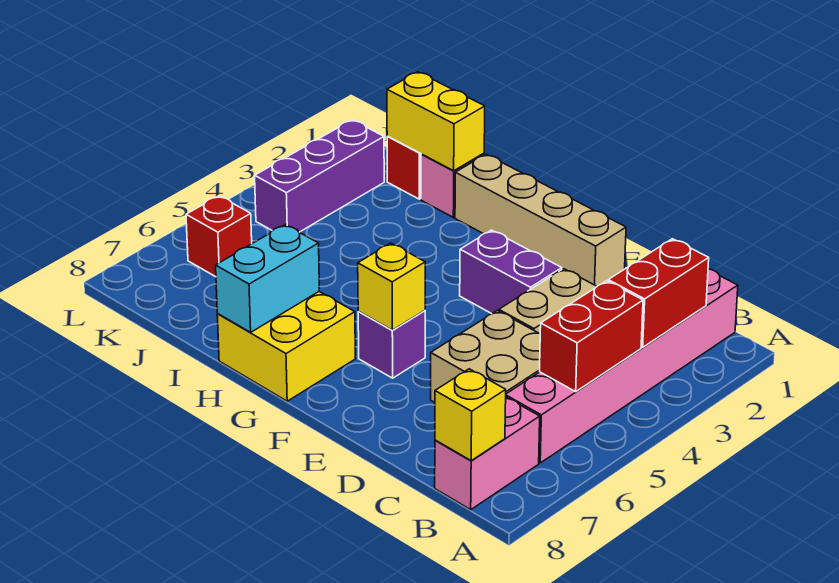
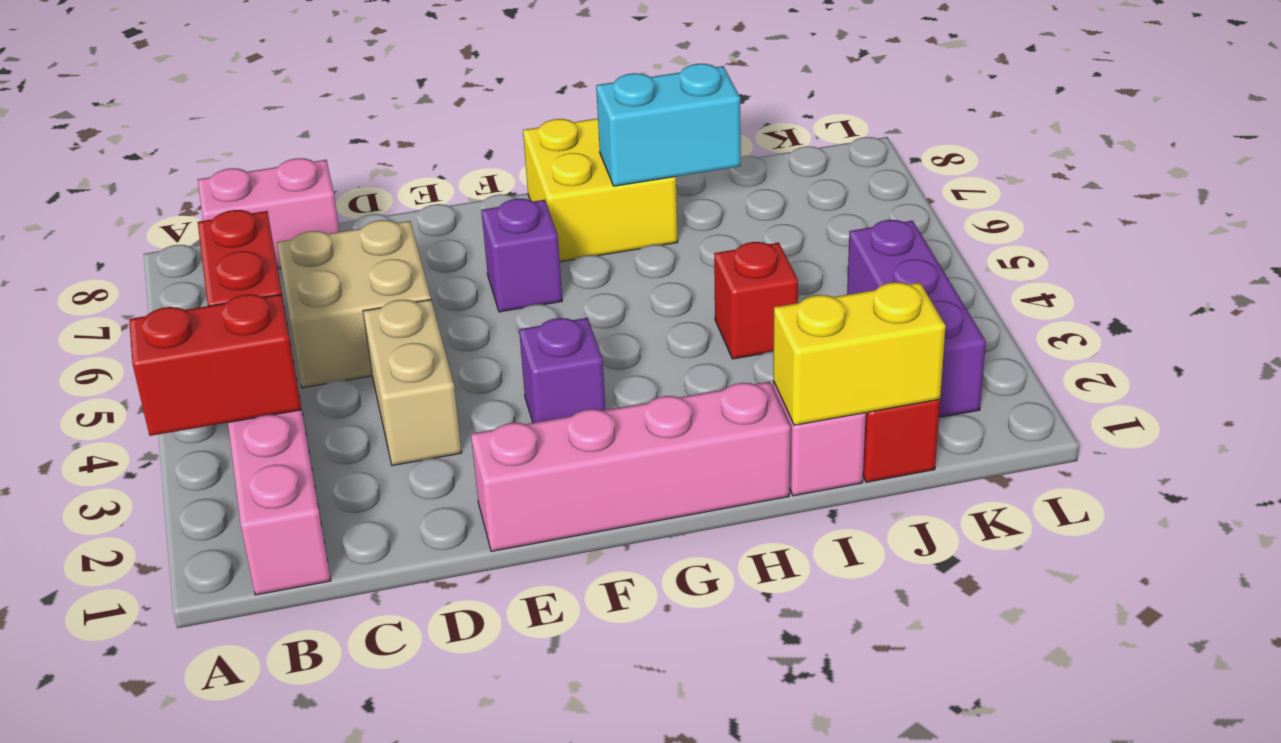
red 1x2 brick [608,239,709,347] -> red 1x2 brick turned to [129,294,302,436]
pink 1x2 brick [435,397,540,510] -> pink 1x2 brick turned to [198,158,340,269]
yellow 1x1 brick [435,369,506,461] -> none
tan 1x4 brick [455,154,626,286] -> pink 1x4 brick [471,382,790,551]
purple 1x2 brick [460,230,562,314] -> purple 1x1 brick [519,318,606,423]
yellow 1x1 brick [358,243,425,330] -> none
cyan 1x2 brick [216,225,319,333] -> cyan 1x2 brick turned to [596,64,741,186]
red 1x1 brick [186,196,252,277] -> red 1x1 brick moved to [714,242,798,359]

